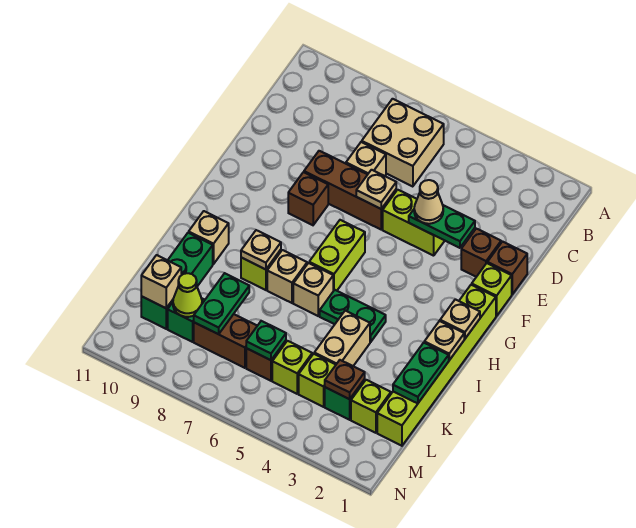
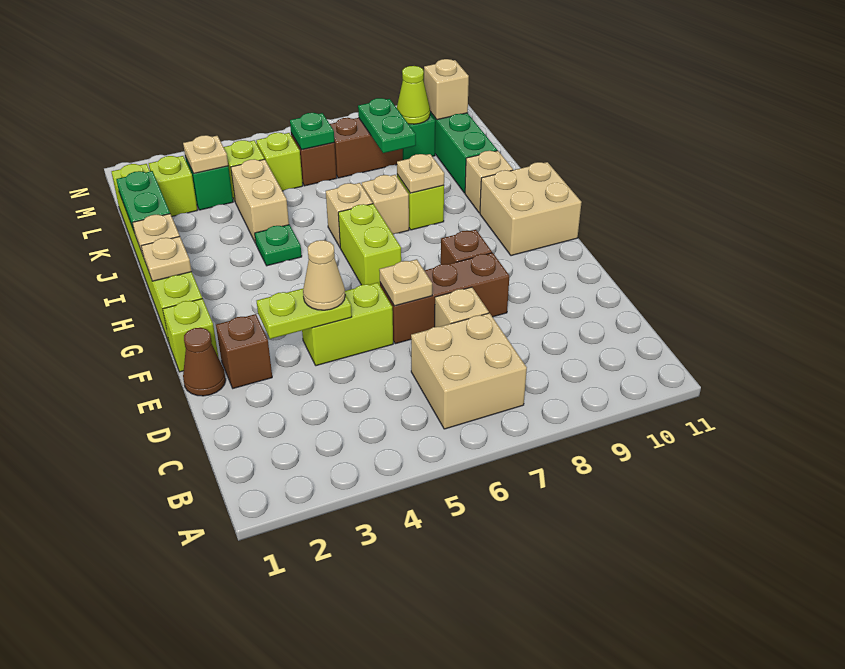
brown 1x1 brick [487,242,527,294] -> brown 1x1 cone [183,328,226,396]
green 1x2 plate [409,205,475,248] -> lime 1x2 plate [257,289,352,339]
none -> tan 2x2 brick [480,162,582,256]
green 1x2 plate [320,290,386,342] -> green 1x1 plate [255,225,302,266]
brown 1x1 plate [325,360,365,399] -> tan 1x1 plate [183,135,228,173]

